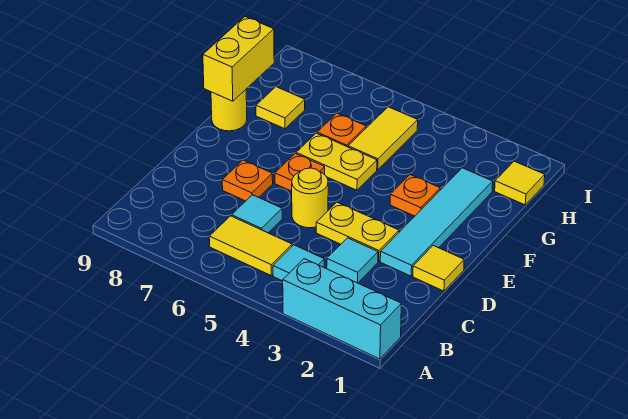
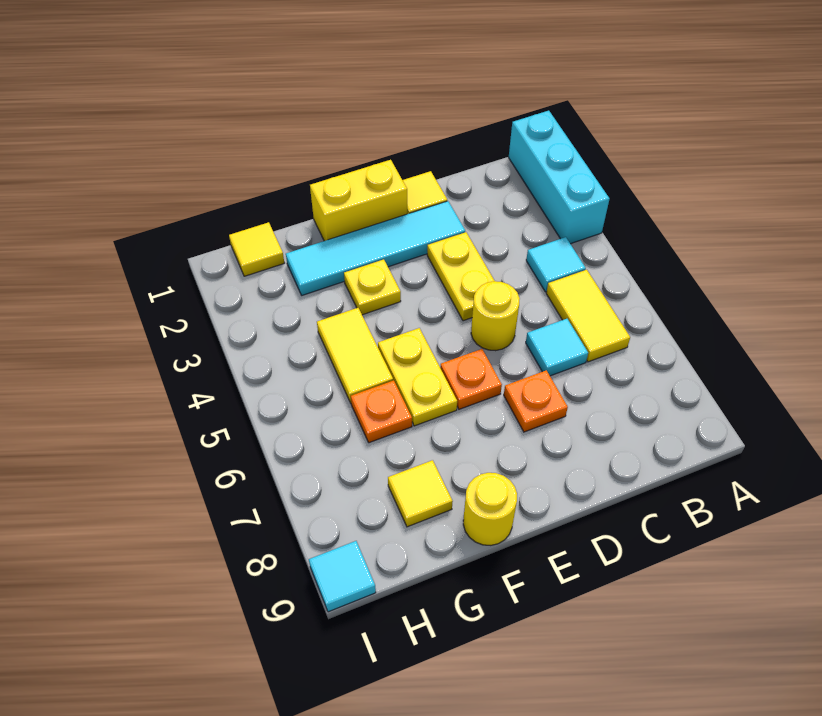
cyan 1x1 tile [327,238,378,283] -> cyan 1x1 tile moved to [309,541,376,612]
orange 1x1 plate [390,175,440,216] -> yellow 1x1 plate [344,259,401,315]
yellow 1x2 brick [203,17,274,101] -> yellow 1x2 brick moved to [310,160,407,241]
yellow 1x2 tile [348,107,418,170] -> yellow 1x2 tile turned to [317,308,393,403]

